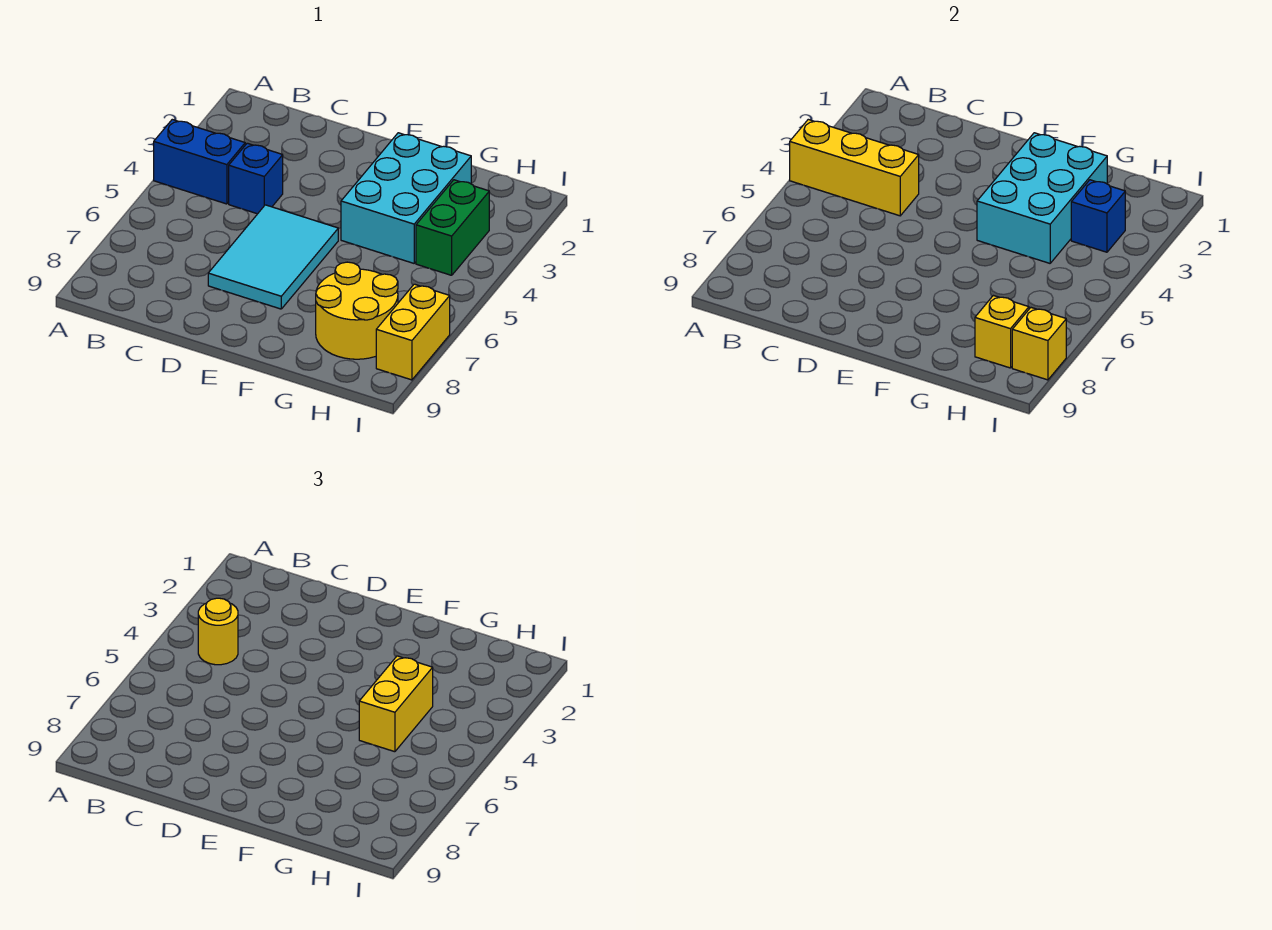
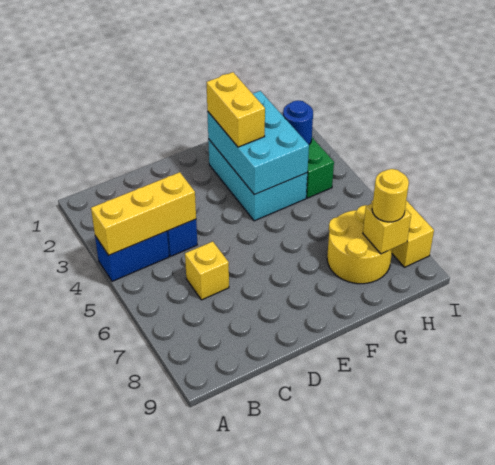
yellow 1x1 round brick [198,598,238,665] -> yellow 1x1 round brick moved to [372,169,409,222]
cyan 2x3 tile [208,205,338,309] -> none
yellow 1x2 brick [359,656,433,752] -> yellow 1x2 brick moved to [206,72,265,147]
blue 1x1 brick [1071,180,1125,252] -> blue 1x1 round brick [283,100,313,144]
yellow 1x1 brick [1012,308,1066,380] -> yellow 1x1 brick moved to [185,241,229,300]

